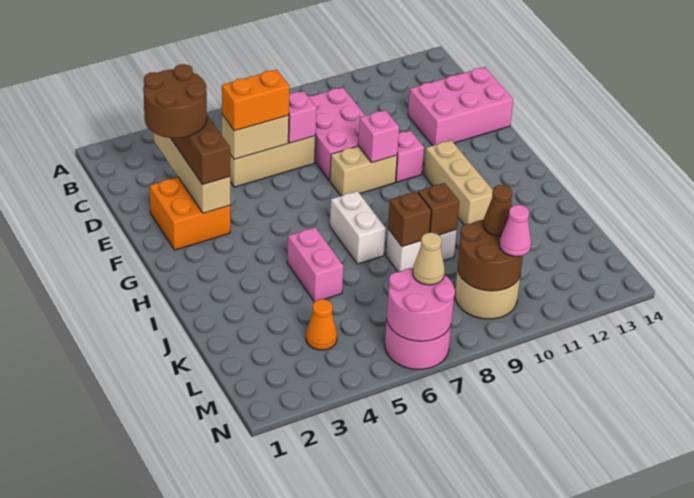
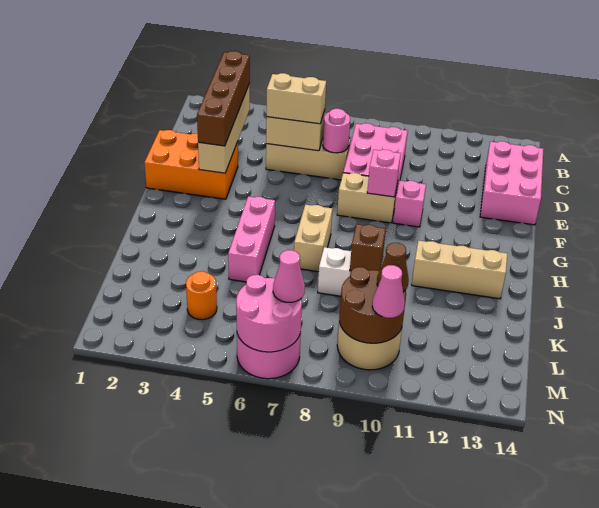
brown 2x2 round brick [143,64,207,138] -> none
orange 1x2 brick [222,70,290,131] -> tan 1x2 brick [267,73,326,124]
pink 1x1 brick [288,91,316,143] -> pink 1x1 round brick [323,109,350,153]
pink 2x3 brick [408,67,513,146] -> pink 2x3 brick turned to [480,141,543,225]
orange 2x2 brick [149,177,230,250] -> orange 2x3 brick [144,130,238,199]
tan 1x3 brick [424,140,493,225] -> tan 1x3 brick turned to [412,240,507,299]
white 1x2 brick [330,191,386,264] -> tan 1x2 brick [294,204,332,272]
pink 1x2 brick [287,227,343,302] -> pink 1x3 brick [228,196,275,282]
brown 1x1 brick [388,192,431,247] -> none
orange 1x1 cone [306,299,337,350] -> orange 1x1 round brick [186,271,217,320]
tan 1x1 cone [413,233,445,285] -> pink 1x1 cone [273,250,305,302]

